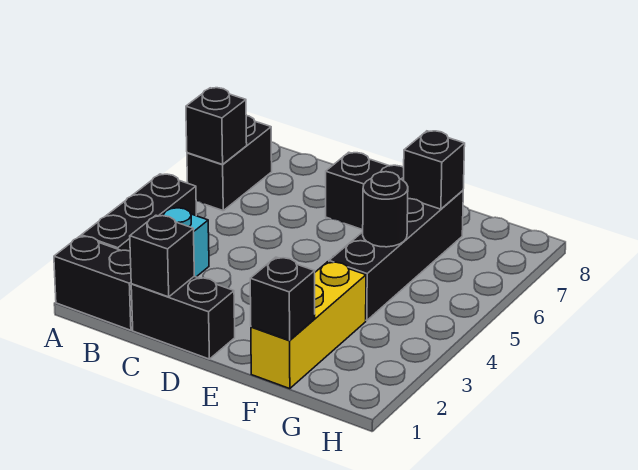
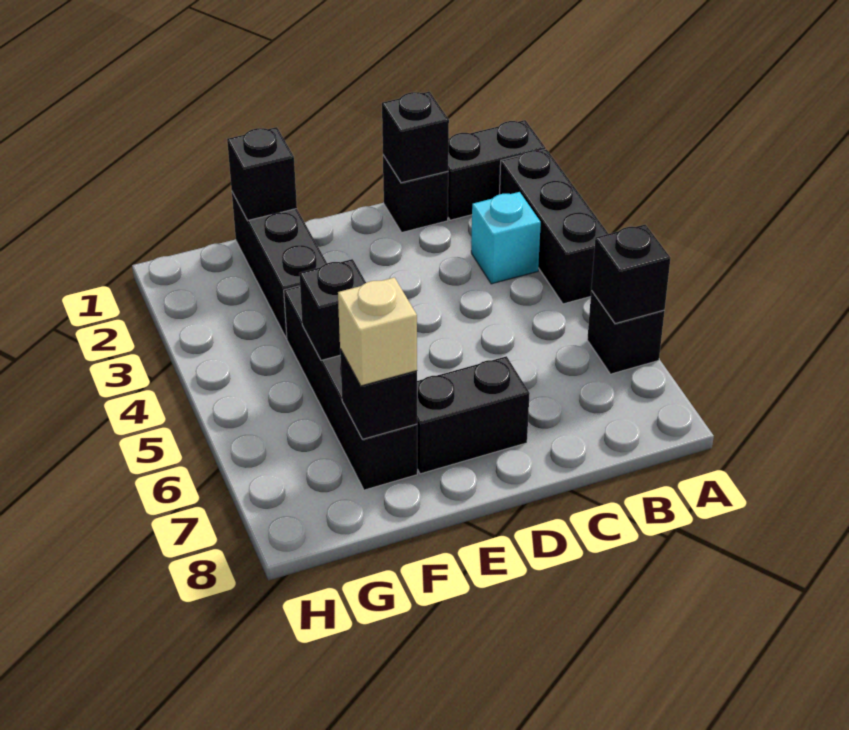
black 1x2 brick [187,116,272,211] -> black 1x1 brick [587,291,664,374]
black 1x2 brick [131,277,235,359] -> black 1x1 brick [383,155,448,232]
yellow 1x3 brick [251,262,366,389] -> black 1x3 brick [232,192,327,338]
black 1x1 round brick [363,172,408,247] -> black 1x1 brick [299,259,366,360]
none -> tan 1x1 brick [338,277,417,386]

